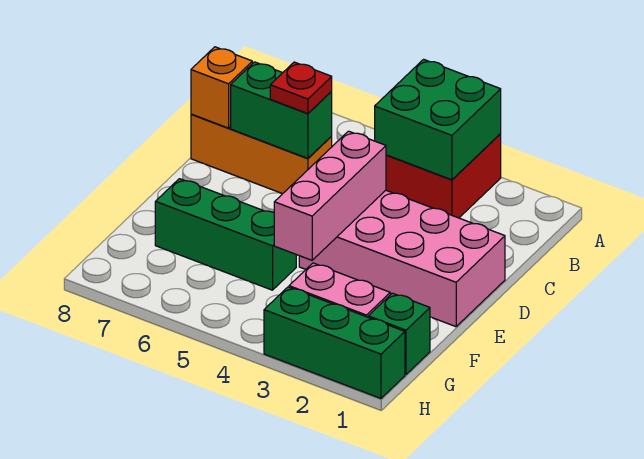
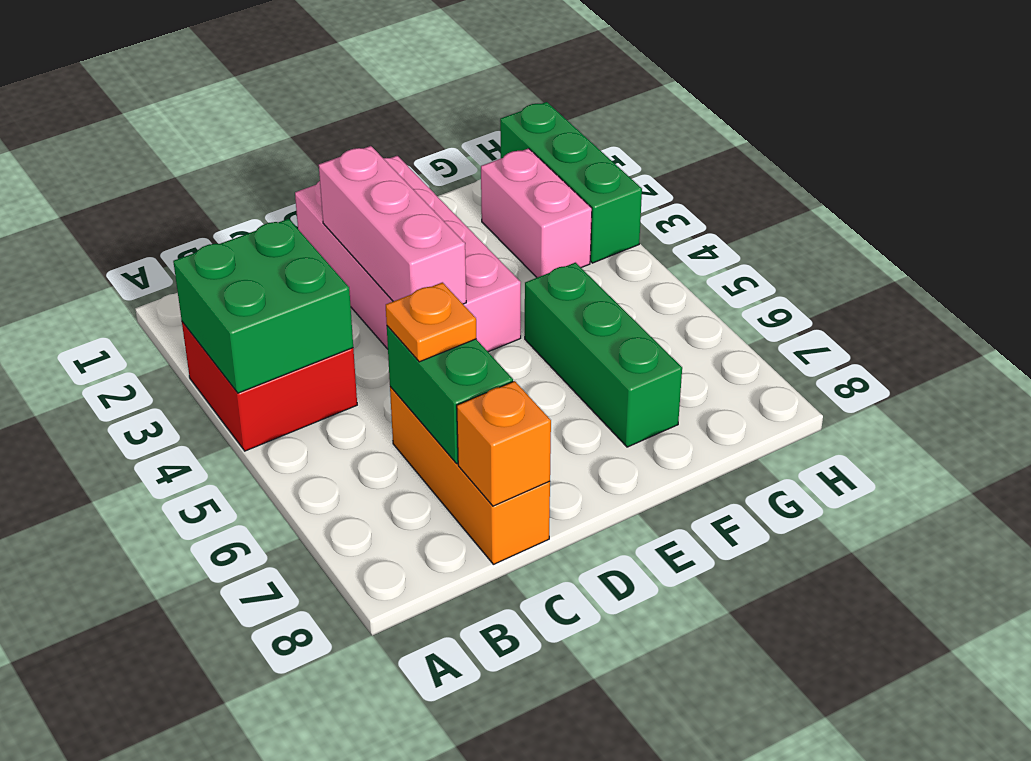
red 1x1 plate [270,62,332,113] -> orange 1x1 plate [386,282,476,362]
pink 1x3 brick [274,131,386,260] -> pink 1x3 brick turned to [319,146,466,304]
green 1x1 brick [368,293,430,374] -> none

